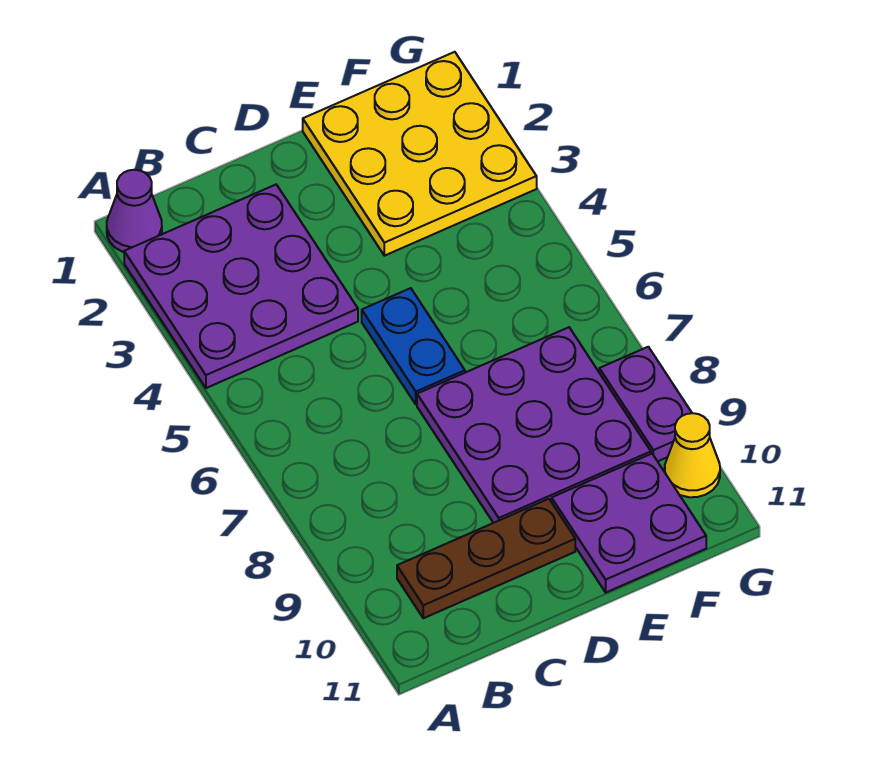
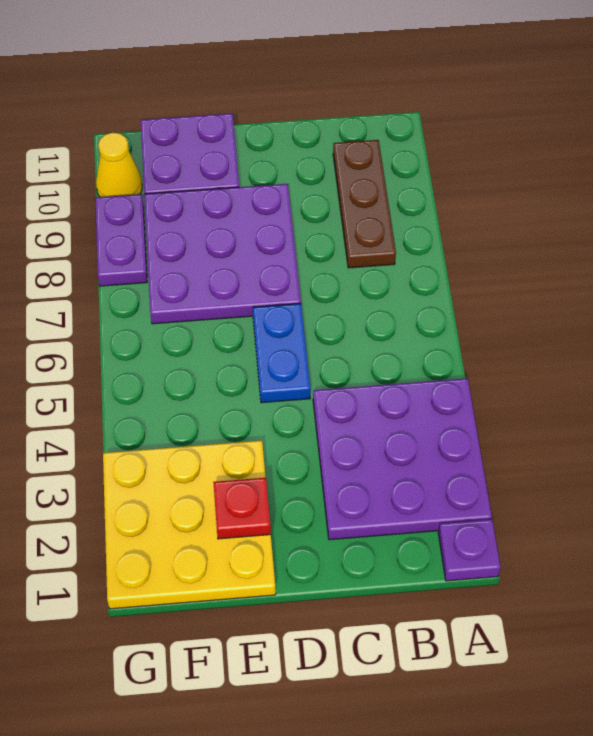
purple 1x1 cone [107,170,162,252] -> purple 1x1 plate [438,519,501,581]
brown 1x3 plate [397,499,575,618] -> brown 1x3 plate turned to [333,140,396,268]
none -> red 1x1 plate [213,478,271,539]

